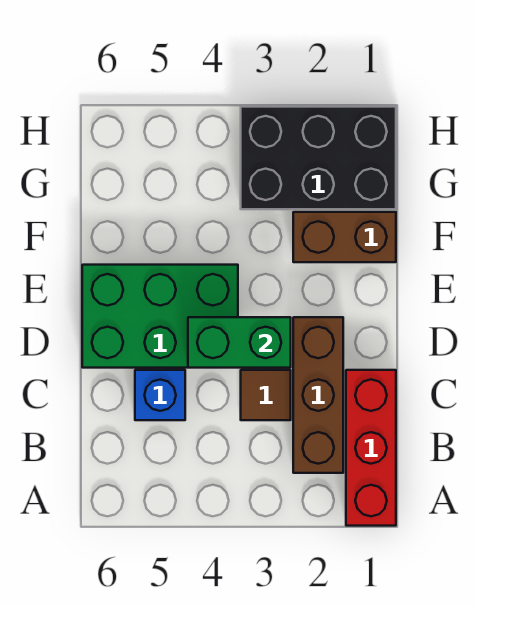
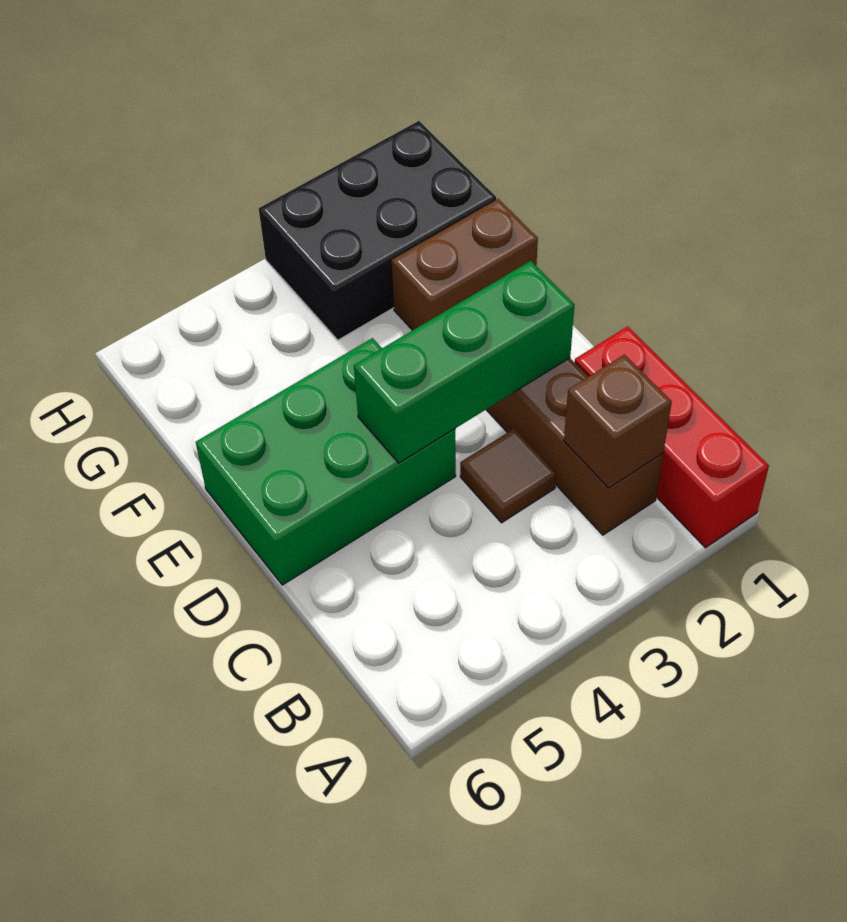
none -> brown 1x1 brick [564,355,672,488]
blue 1x1 brick [135,370,185,420] -> none
green 1x2 brick [188,317,291,368] -> green 1x3 brick [354,261,574,463]

